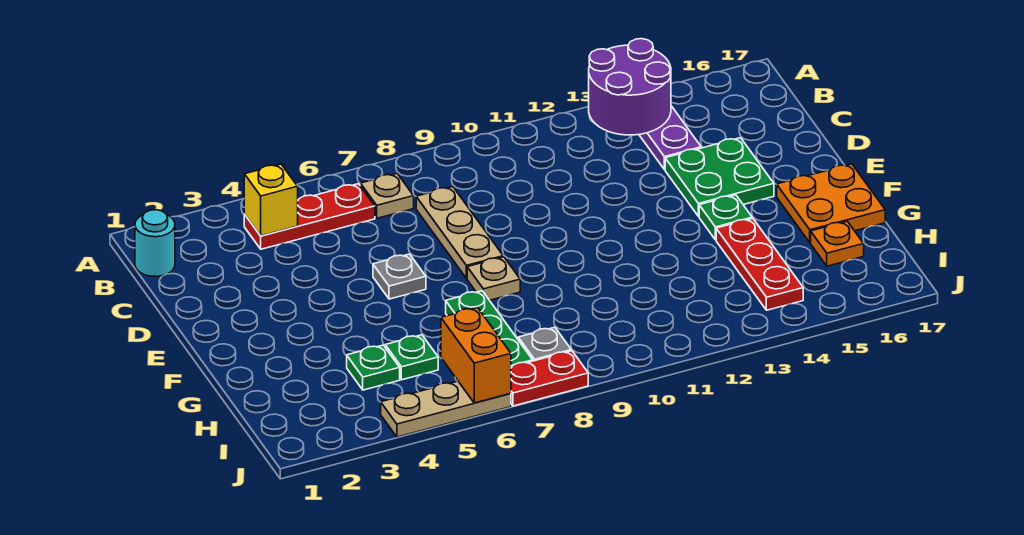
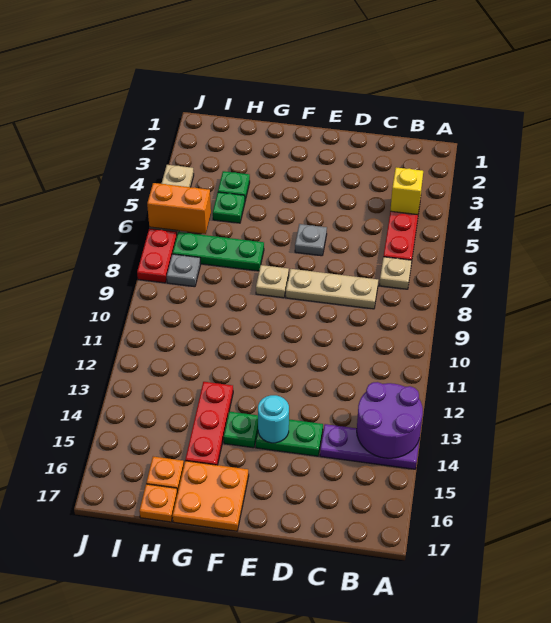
cyan 1x1 round brick [135,210,175,277] -> cyan 1x1 round brick moved to [258,395,289,443]
green 2x2 plate [665,138,774,217] -> green 1x2 plate [256,419,323,456]
red 1x3 plate [716,218,803,310] -> red 1x3 plate turned to [185,382,233,465]
none -> orange 1x1 plate [139,484,178,522]

